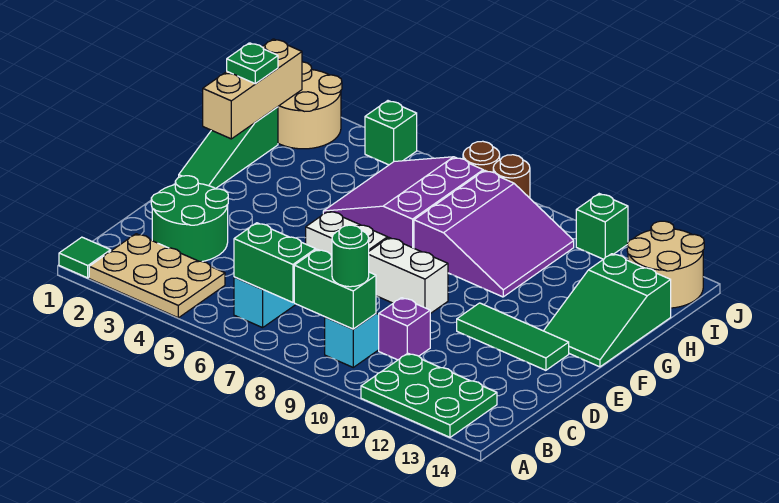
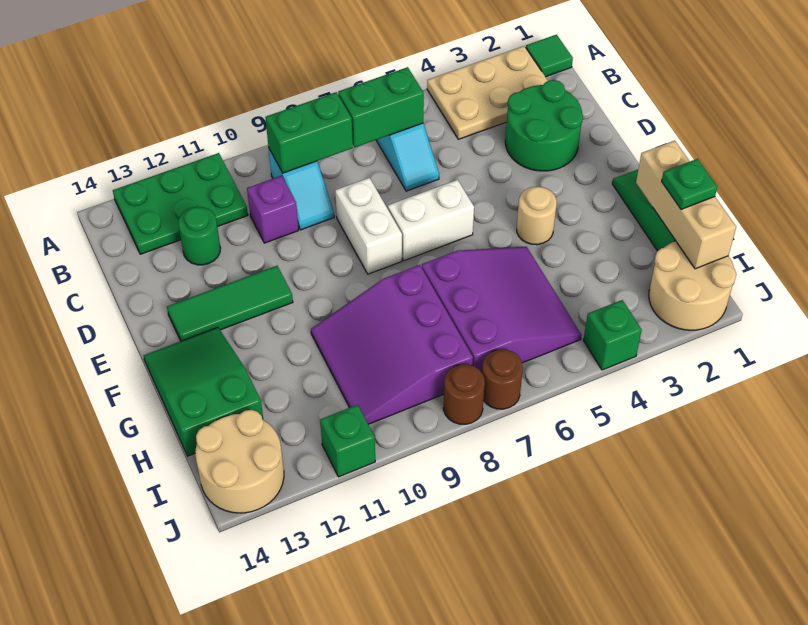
green 1x1 round brick [332,225,369,287] -> green 1x1 round brick moved to [178,207,221,265]
white 1x2 brick [369,238,448,314] -> white 1x2 brick turned to [335,178,402,274]
none -> tan 1x1 round brick [517,187,557,245]

